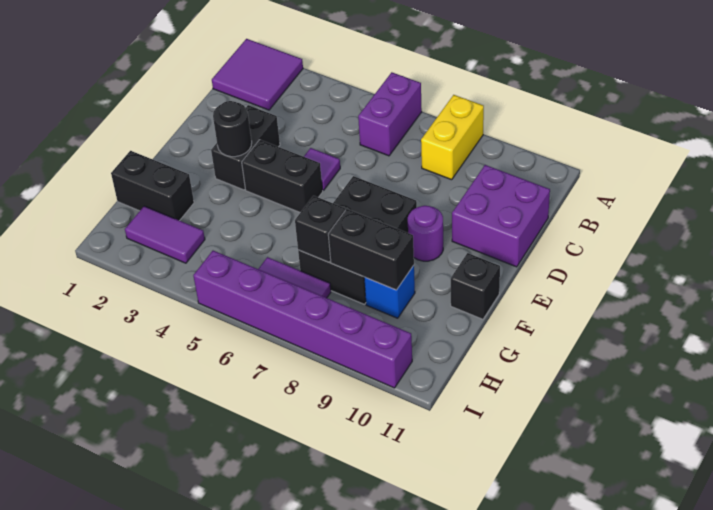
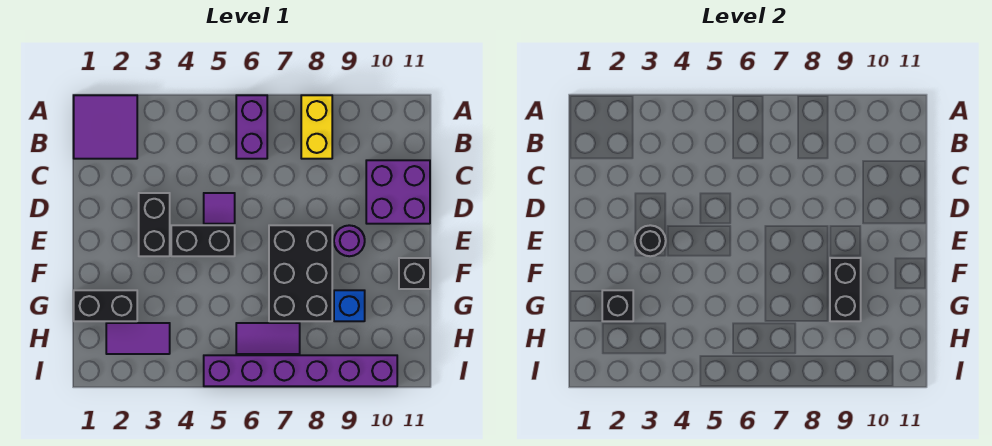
black 1x1 brick [295,196,345,262] -> black 1x1 brick moved to [602,290,633,321]
black 1x2 brick [328,209,414,290] -> black 1x2 brick turned to [830,258,861,321]

